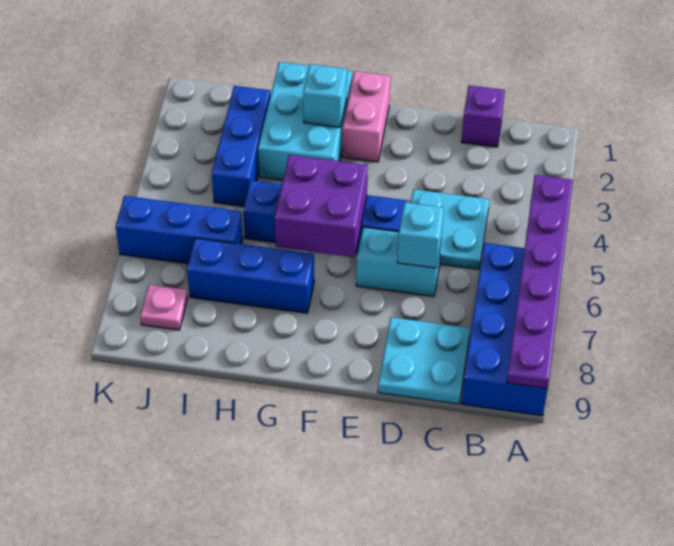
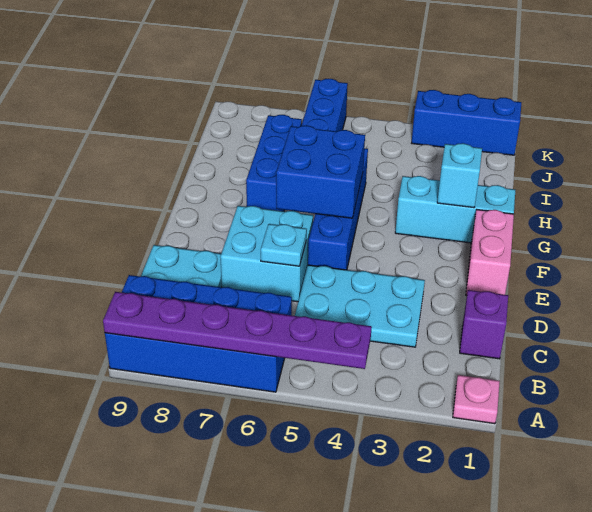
cyan 2x2 plate [411,189,489,269] -> cyan 2x3 plate [295,265,425,347]
cyan 1x2 brick [356,227,441,297] -> cyan 2x2 brick [220,206,313,302]
cyan 1x1 brick [397,202,444,268] -> cyan 1x1 plate [261,224,307,266]
pink 1x2 brick [342,71,390,162] -> pink 1x2 brick turned to [466,210,514,296]
purple 2x2 brick [275,155,368,257] -> blue 2x2 brick [276,126,365,218]
cyan 2x3 brick [258,62,352,180] -> cyan 1x3 brick [395,176,515,243]
blue 1x3 brick [212,86,270,206] -> blue 1x3 brick moved to [412,90,521,155]
pink 1x1 plate [140,285,188,330] -> pink 1x1 plate moved to [453,375,500,424]

